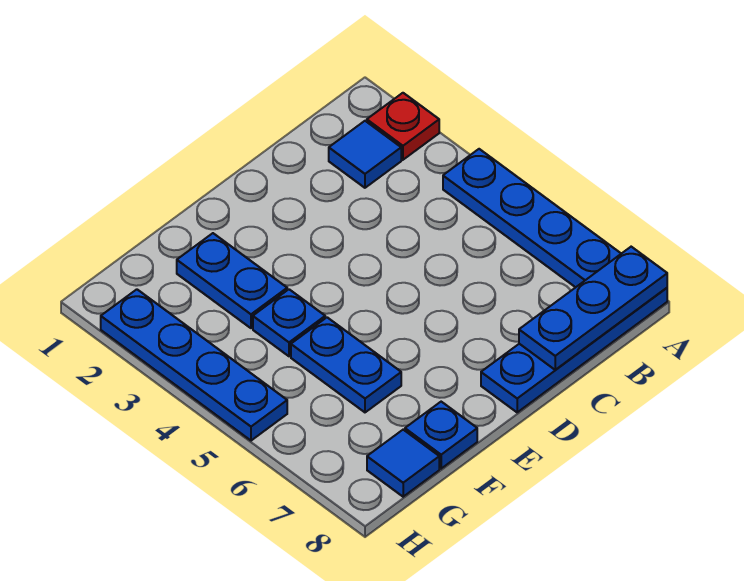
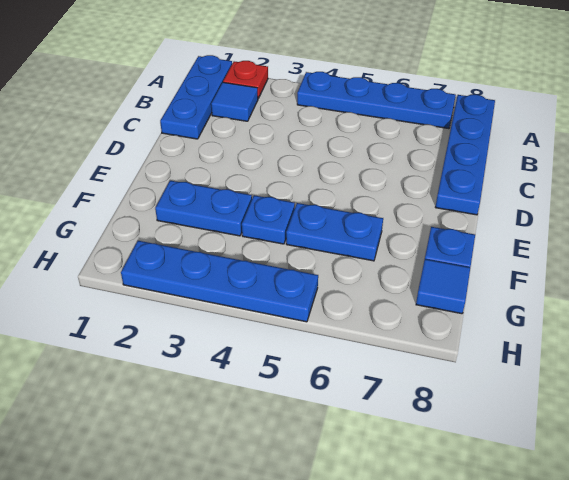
blue 1x3 plate [519,247,667,370] -> blue 1x3 plate moved to [160,55,232,139]

